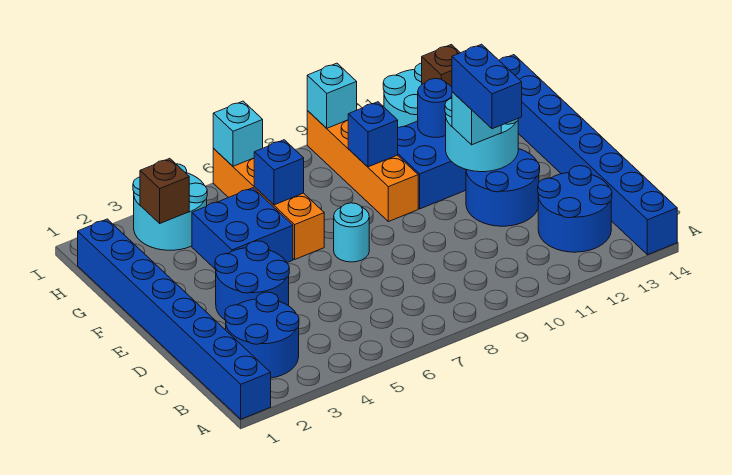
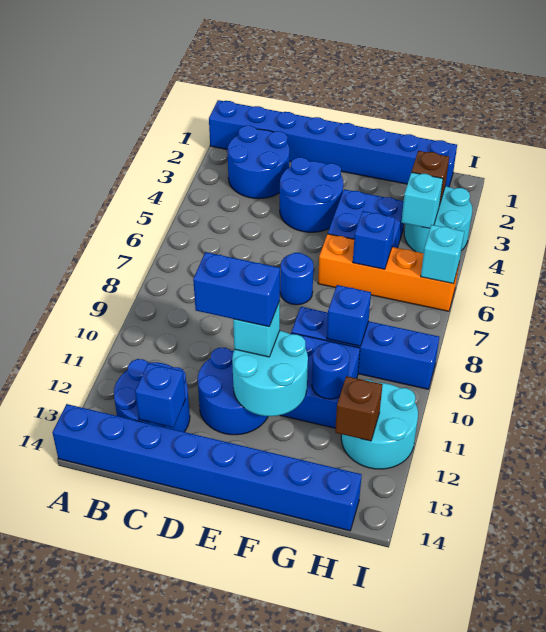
none -> blue 1x1 brick [135,363,185,427]
cyan 1x1 round brick [334,203,369,262] -> blue 1x1 round brick [280,253,313,305]
orange 1x4 brick [307,111,418,222] -> blue 1x4 brick [292,307,439,389]
cyan 1x1 brick [307,63,357,128] -> cyan 1x1 brick moved to [401,172,443,228]

